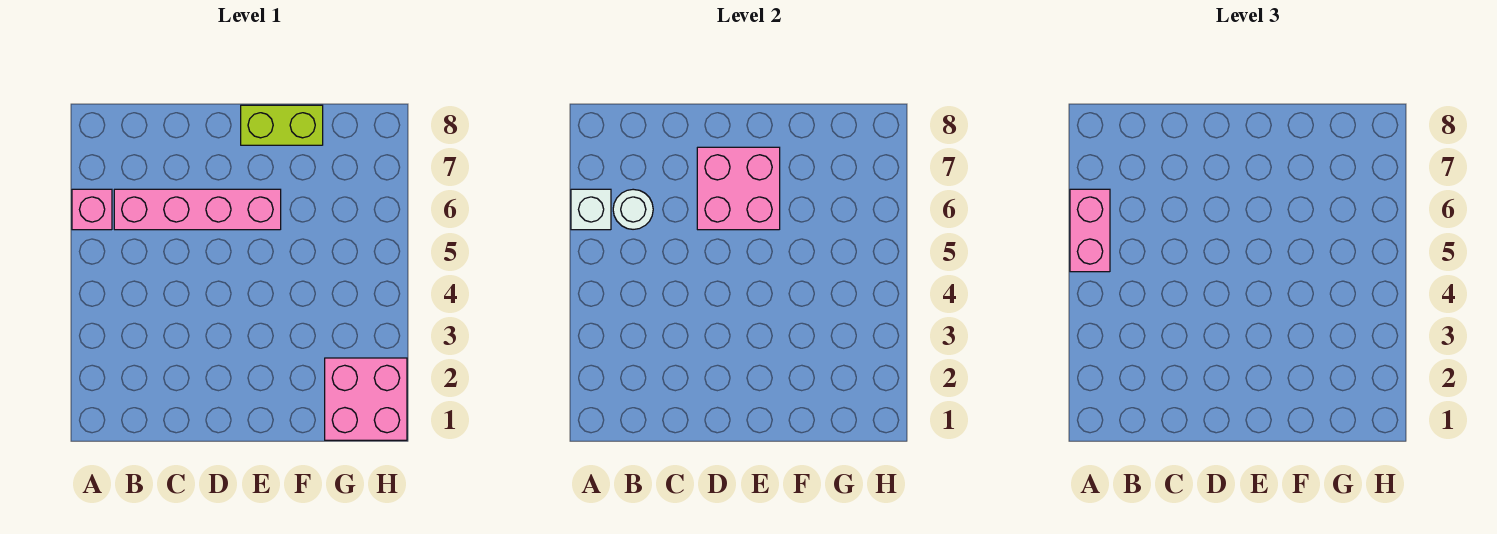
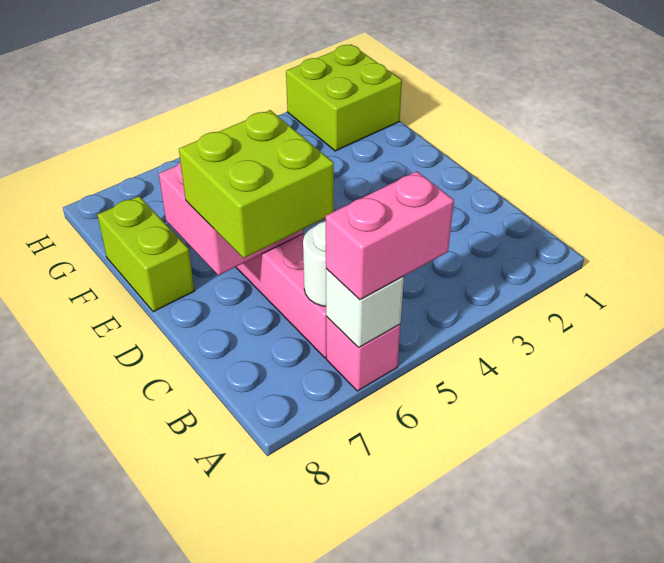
none -> lime 2x2 brick [179,110,334,258]
pink 2x2 brick [325,358,407,440] -> lime 2x2 brick [286,44,402,151]

